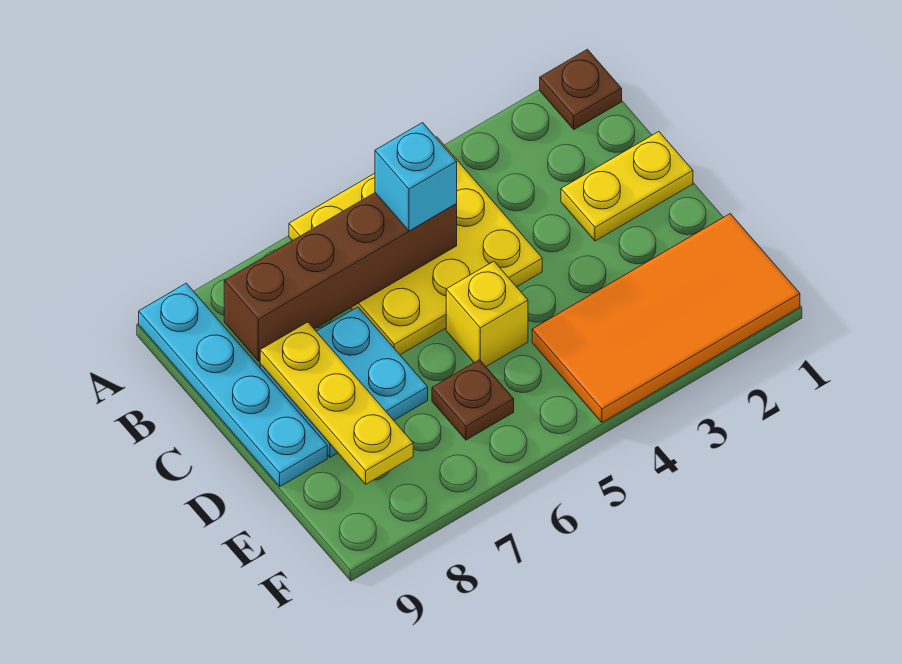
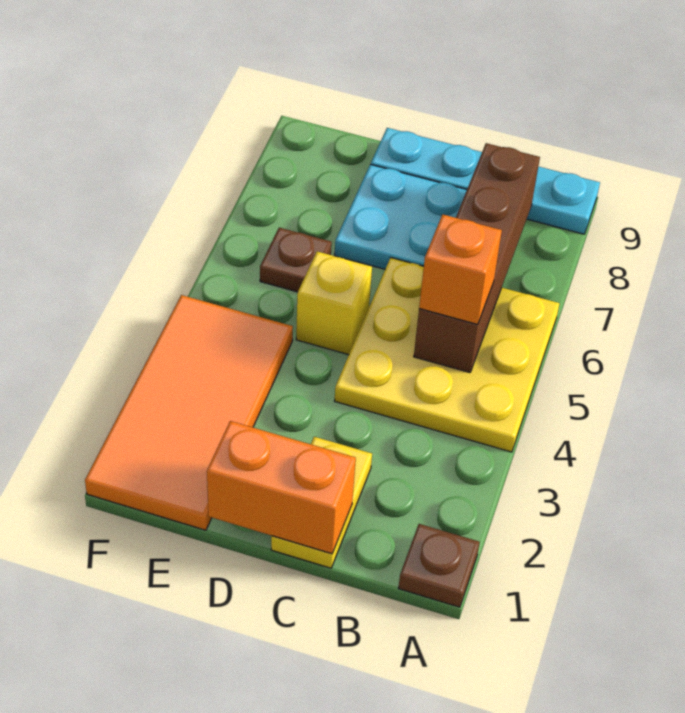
cyan 1x1 brick [375,123,457,231] -> orange 1x1 brick [419,215,502,324]
none -> orange 1x2 brick [207,421,356,554]
yellow 1x3 plate [260,322,413,484] -> none

